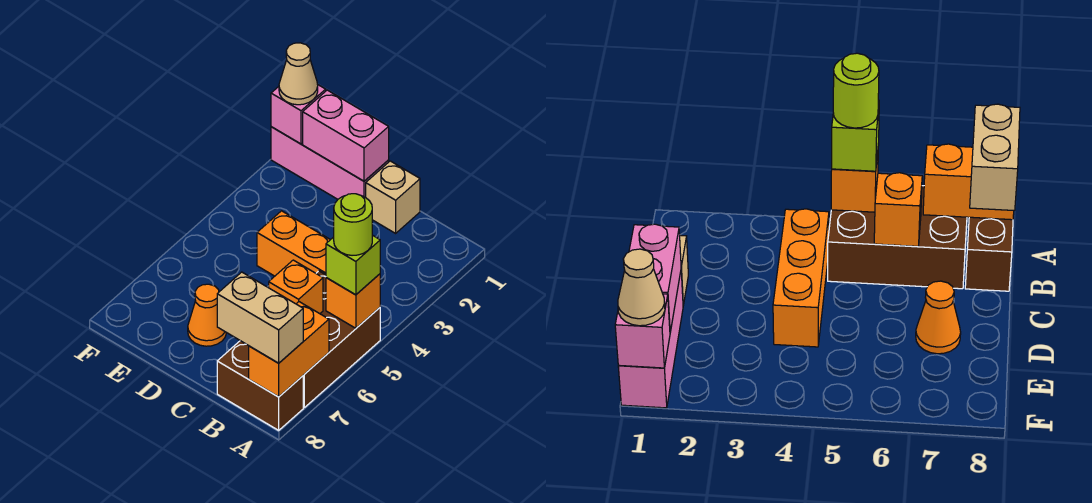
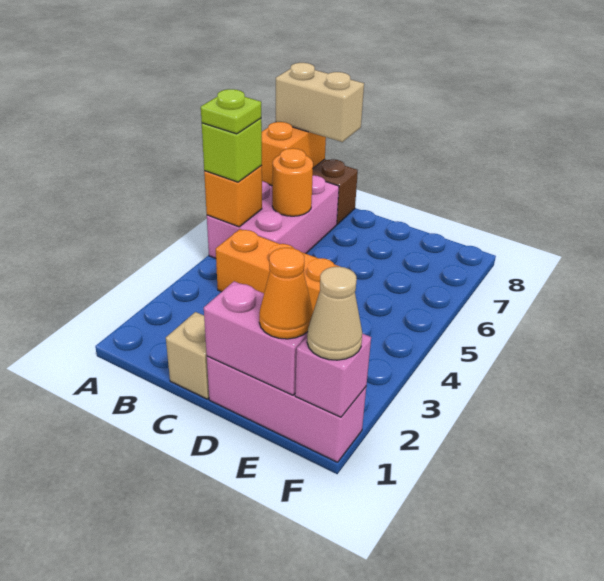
brown 2x3 brick [303,271,380,407] -> pink 2x3 brick [207,175,339,258]
lime 1x1 round brick [334,194,372,255] -> lime 1x1 plate [201,89,261,134]
orange 1x1 brick [269,260,323,314] -> orange 1x1 round brick [272,148,313,216]
orange 1x1 cone [188,284,226,346] -> orange 1x1 cone moved to [259,248,313,339]

